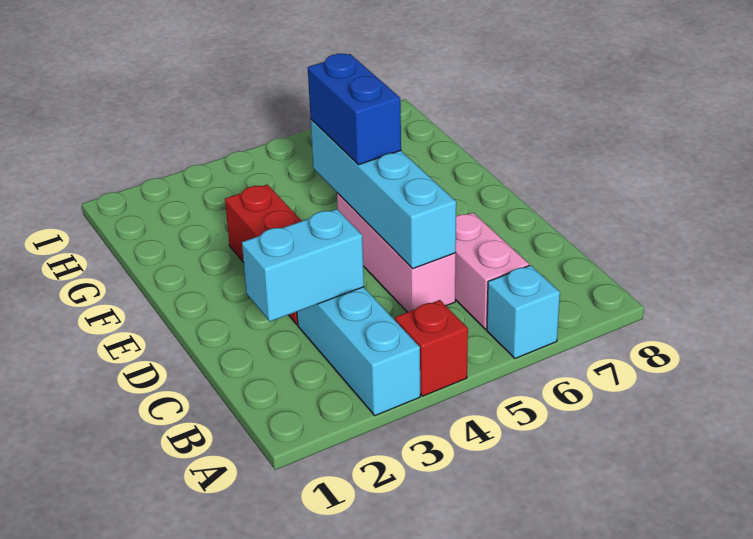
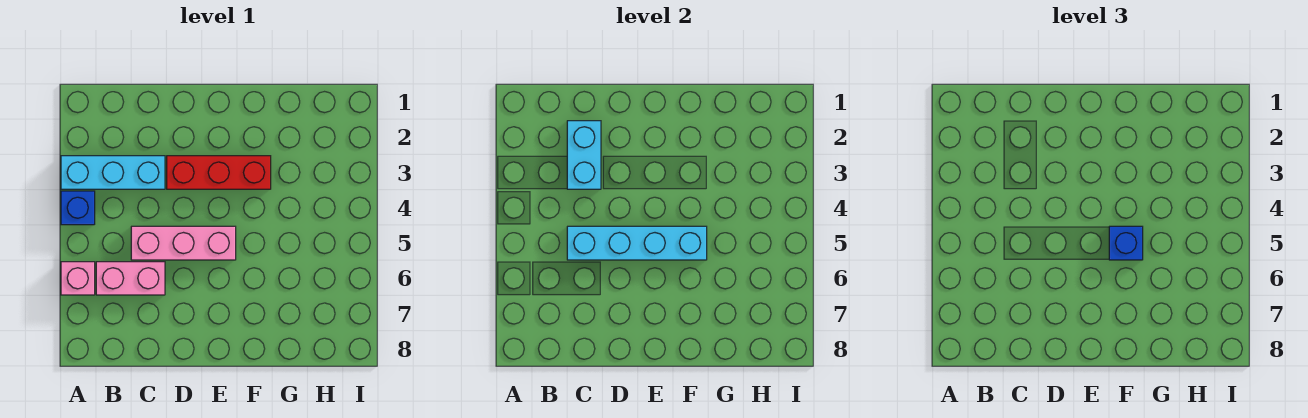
red 1x1 brick [395,300,468,396] -> blue 1x1 brick [61,191,95,225]
cyan 1x1 brick [487,265,560,358] -> pink 1x1 brick [61,262,95,295]
blue 1x2 brick [308,54,401,165] -> blue 1x1 brick [1109,226,1143,260]

